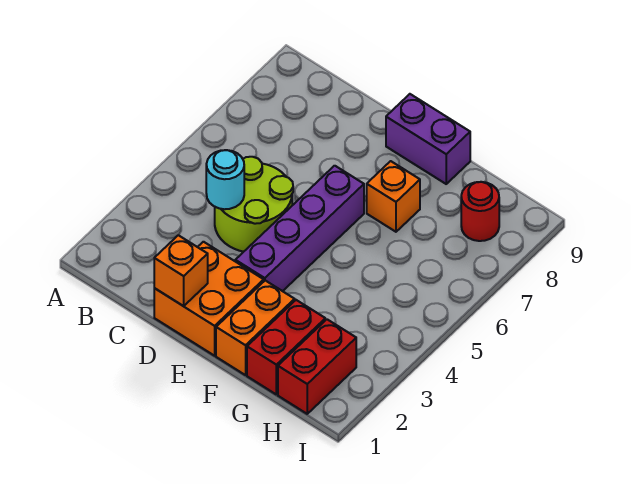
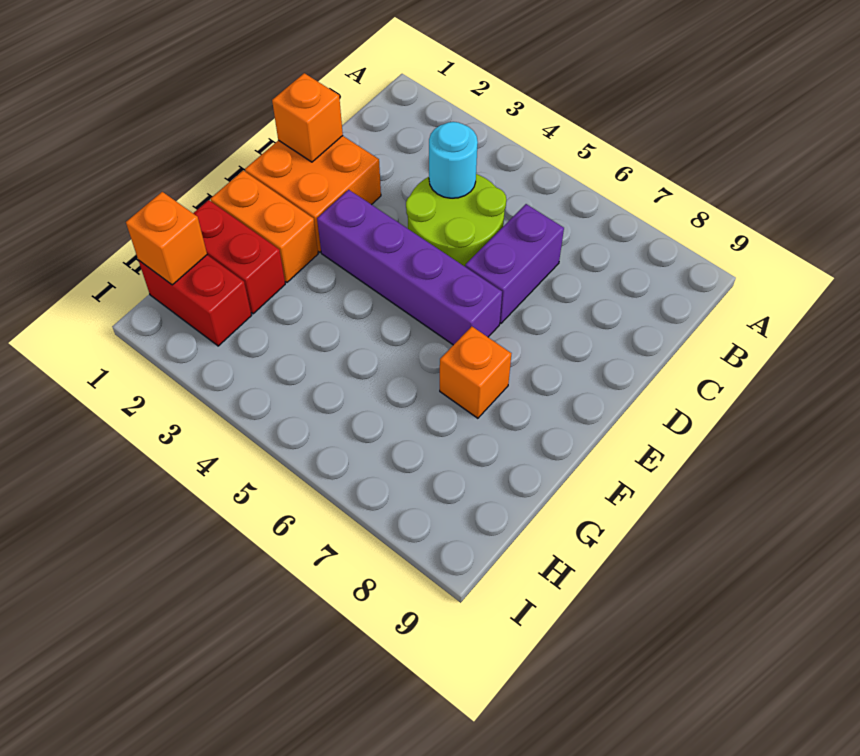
purple 1x2 brick [386,94,470,184] -> purple 1x2 brick moved to [465,204,564,324]
none -> orange 1x1 brick [126,192,207,285]
red 1x1 round brick [461,182,499,241] -> none

